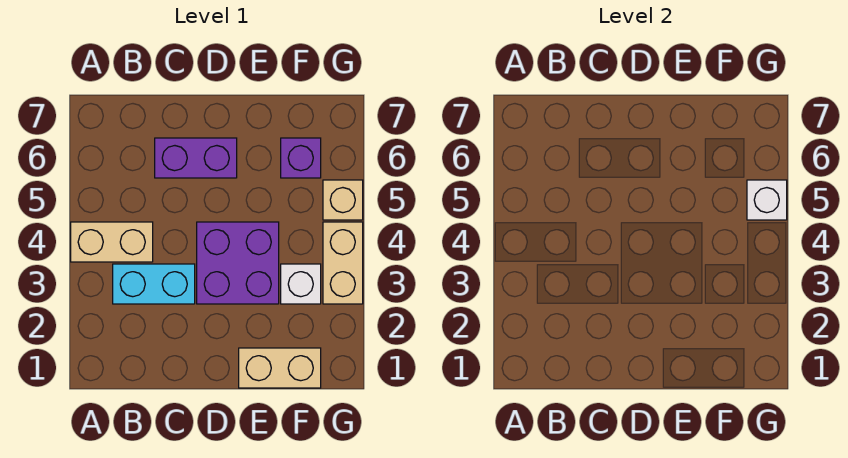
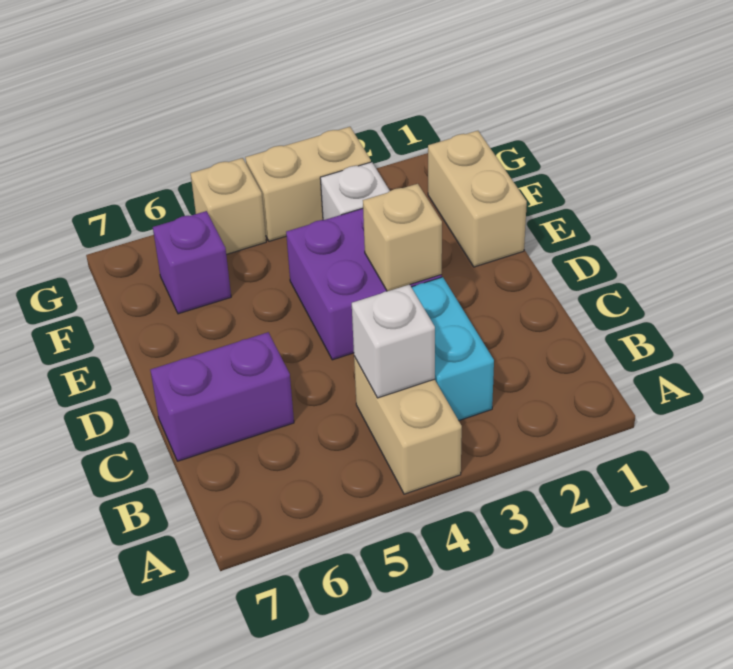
purple 1x2 brick [155,138,237,178] -> purple 1x2 brick turned to [151,332,294,461]
none -> tan 1x1 brick [363,184,442,291]
white 1x1 brick [747,180,787,220] -> white 1x1 brick moved to [352,285,435,398]

